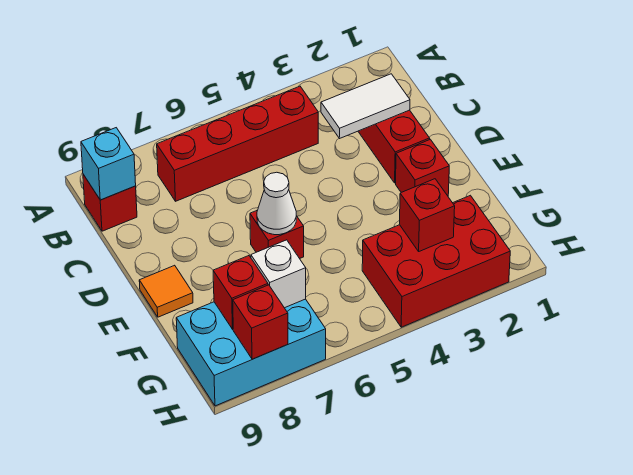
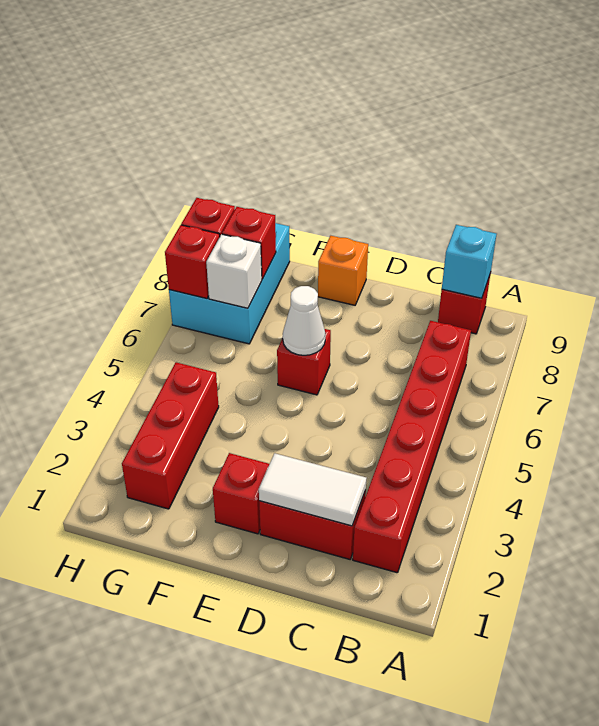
red 1x4 brick [157,86,318,201] -> red 1x6 brick [353,321,471,573]
white 1x2 tile [321,74,410,139] -> white 1x2 tile turned to [259,453,366,526]
orange 1x1 tile [139,265,193,317] -> orange 1x1 brick [318,236,368,305]
red 2x3 brick [362,195,510,327] -> red 1x3 brick [122,362,219,509]
red 1x1 brick [399,179,455,251] -> red 1x1 brick moved to [165,225,220,299]

